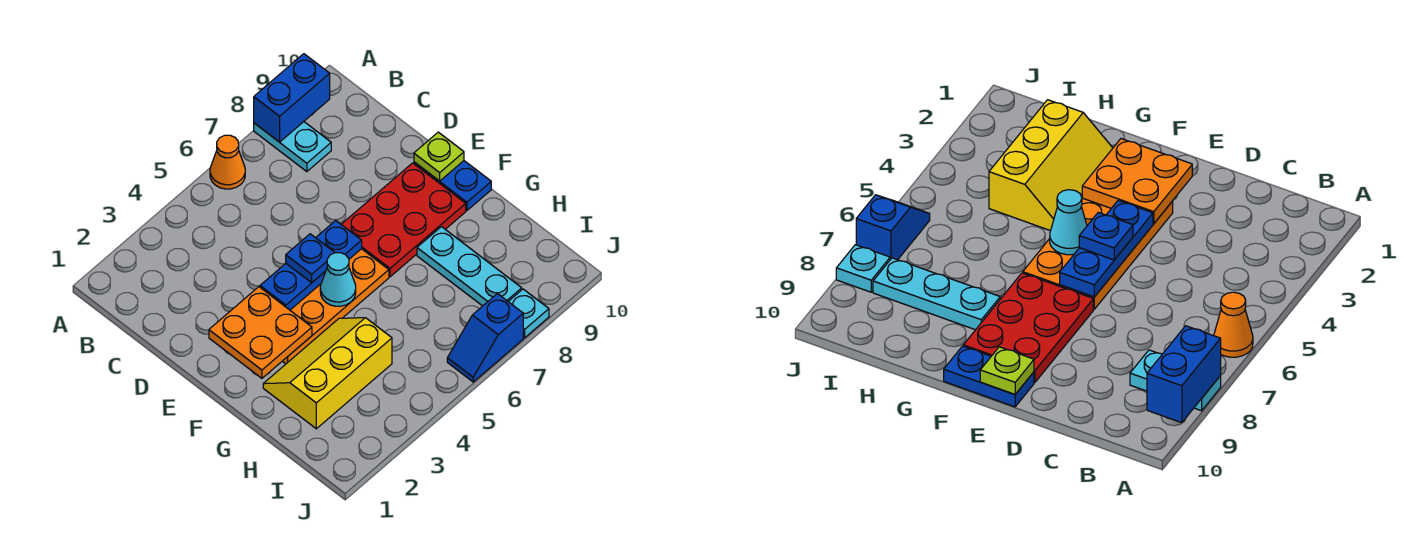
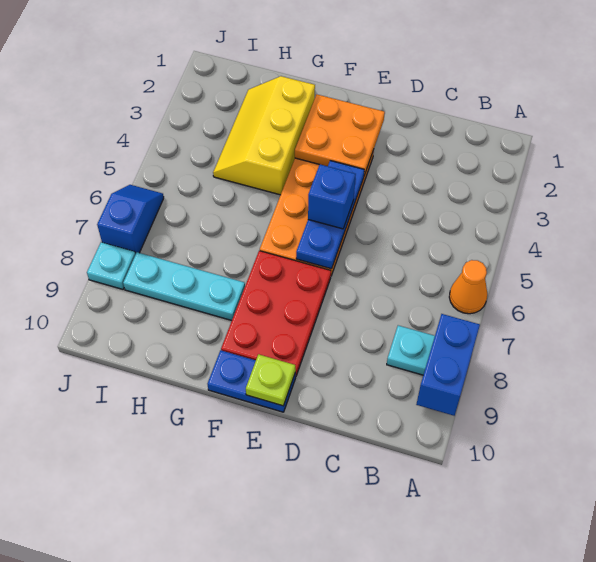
blue 1x1 plate [286,234,335,283] -> blue 1x1 brick [308,165,356,229]
cyan 1x1 cone [320,253,356,306] -> none
yellow 2x3 slope [263,318,392,429] -> yellow 2x3 slope turned to [213,76,315,195]

